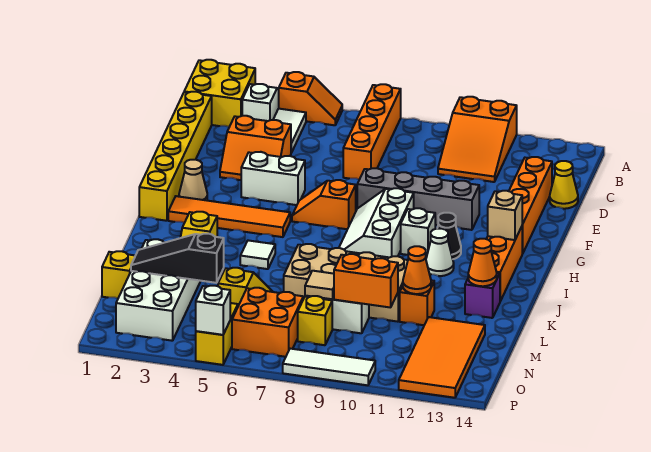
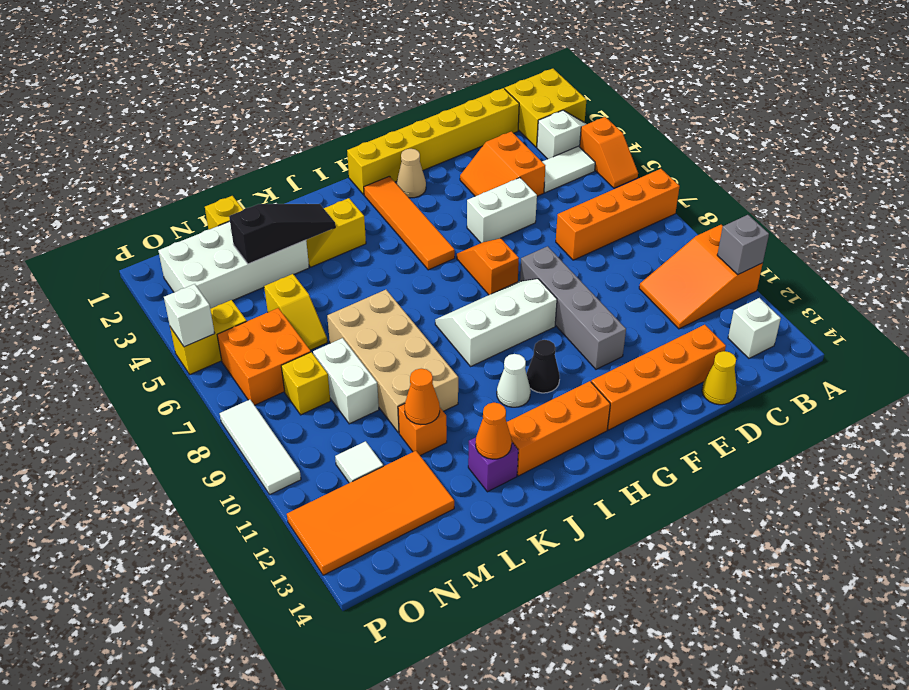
none -> grey 1x1 brick [717,215,769,275]
white 1x2 brick [241,152,305,205] -> white 1x2 brick turned to [467,178,537,243]
white 1x1 brick [401,208,435,258] -> white 1x1 brick moved to [728,298,781,358]
tan 1x1 brick [488,191,522,240] -> none
white 1x1 tile [240,240,275,269] -> white 1x1 tile moved to [335,441,383,483]
black 1x3 slope [131,234,224,283] -> black 1x3 slope turned to [229,204,335,264]
tan 1x1 tile [305,271,334,299] -> none
orange 1x2 brick [334,254,398,308] -> none

